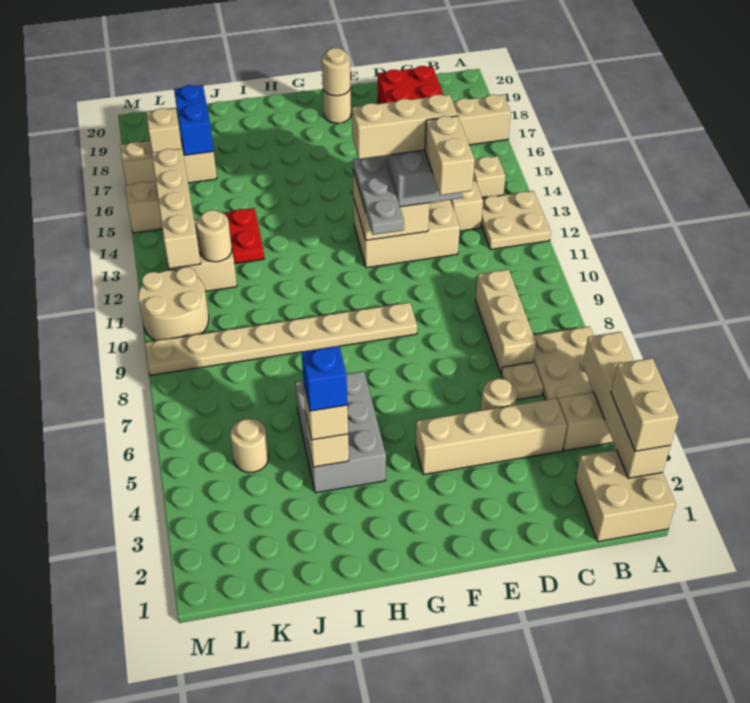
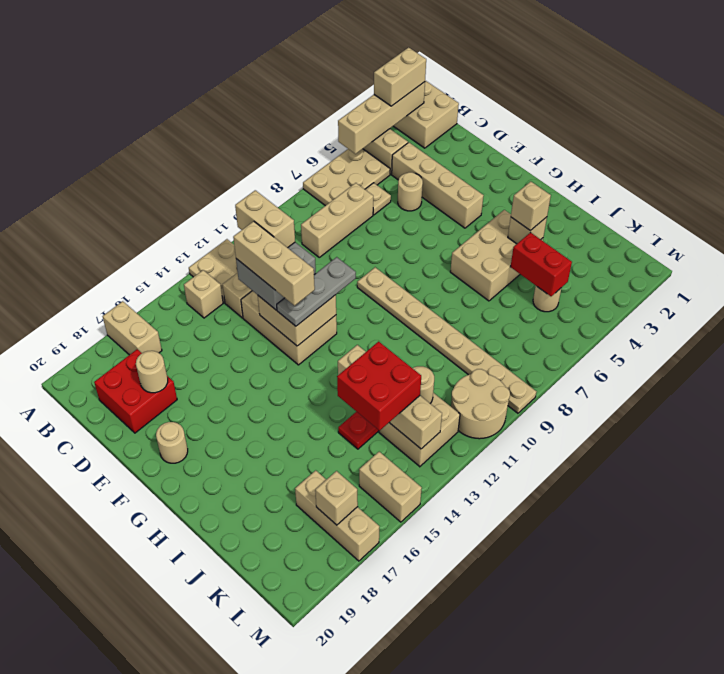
tan 1x2 brick [425,116,475,195] -> tan 1x2 brick turned to [235,190,295,248]
tan 1x1 round brick [322,48,351,96] -> tan 1x1 round brick moved to [136,351,168,393]
grey 2x3 brick [295,371,386,493] -> tan 2x3 brick [450,210,543,301]
blue 1x1 brick [302,346,347,411] -> none
none -> red 1x2 brick [511,232,572,296]
none -> red 2x2 brick [337,342,421,431]
blue 1x2 brick [174,85,214,155] -> none
tan 1x4 brick [152,149,201,269] -> tan 1x4 brick turned to [338,345,442,449]

